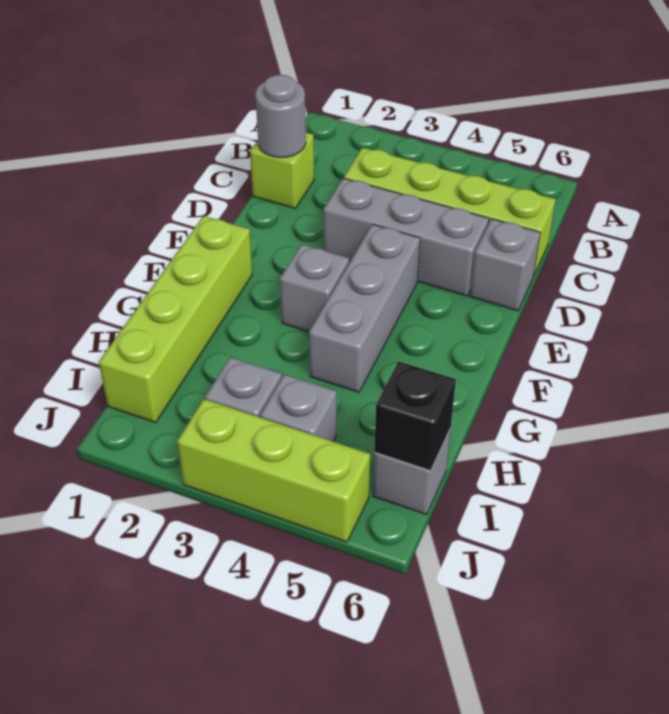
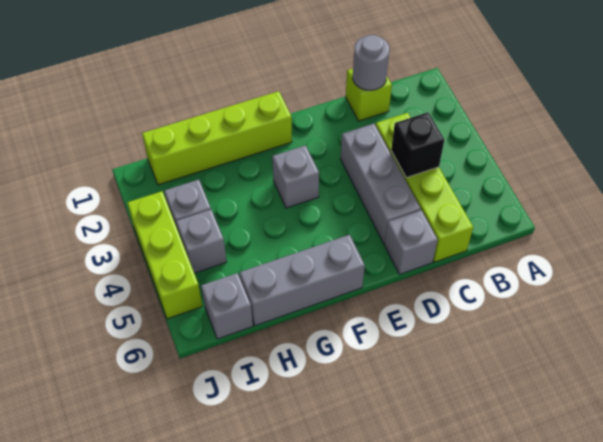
grey 1x3 brick [309,224,420,392] -> grey 1x3 brick moved to [240,235,365,326]
black 1x1 brick [374,361,456,471] -> black 1x1 brick moved to [391,112,444,178]

